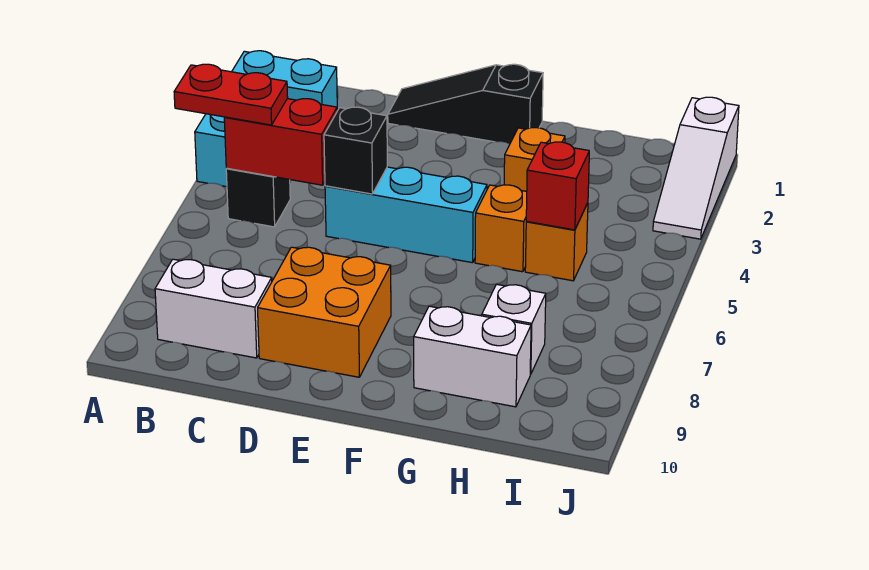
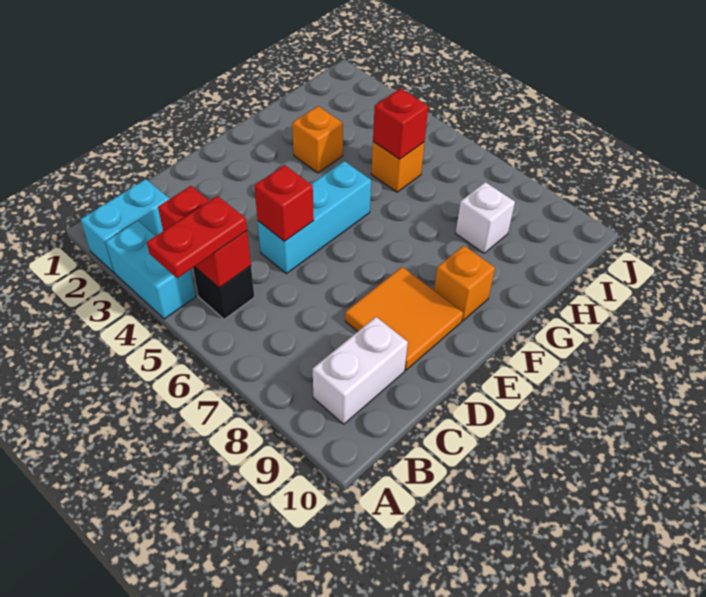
red 1x2 brick [224,99,337,185] -> red 1x2 brick turned to [158,186,251,288]
black 1x3 slope [388,64,543,144] -> none
black 1x1 brick [324,107,387,194] -> red 1x1 brick [254,165,314,242]
orange 2x2 brick [258,247,391,377] -> orange 2x2 tile [345,267,463,370]
orange 1x1 brick [475,185,527,272] -> orange 1x1 brick moved to [434,246,495,321]
white 1x2 brick [414,306,531,407] -> none
white 1x3 slope [653,97,739,239] -> none

